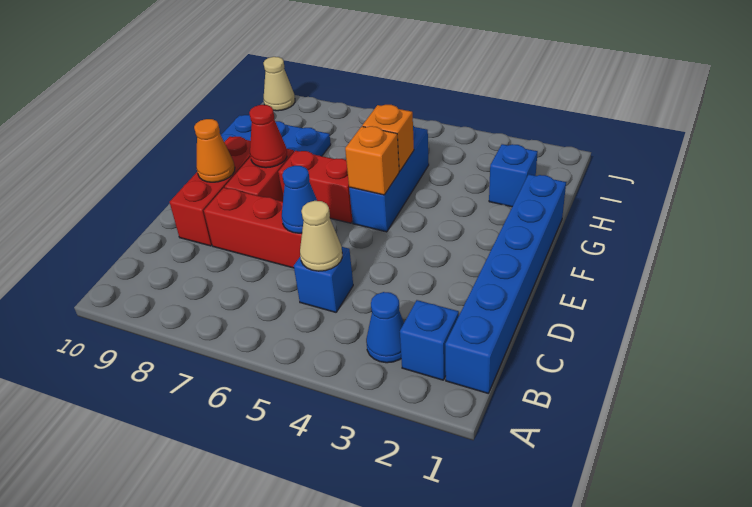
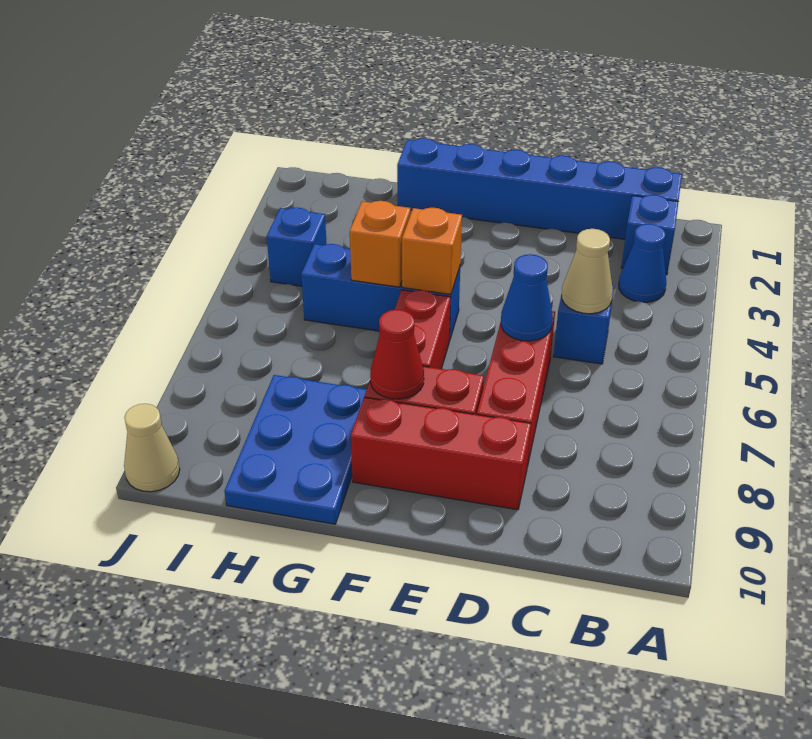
orange 1x1 cone [194,119,235,182] -> none
blue 1x1 brick [489,144,538,207] -> blue 1x1 brick moved to [267,208,326,286]

